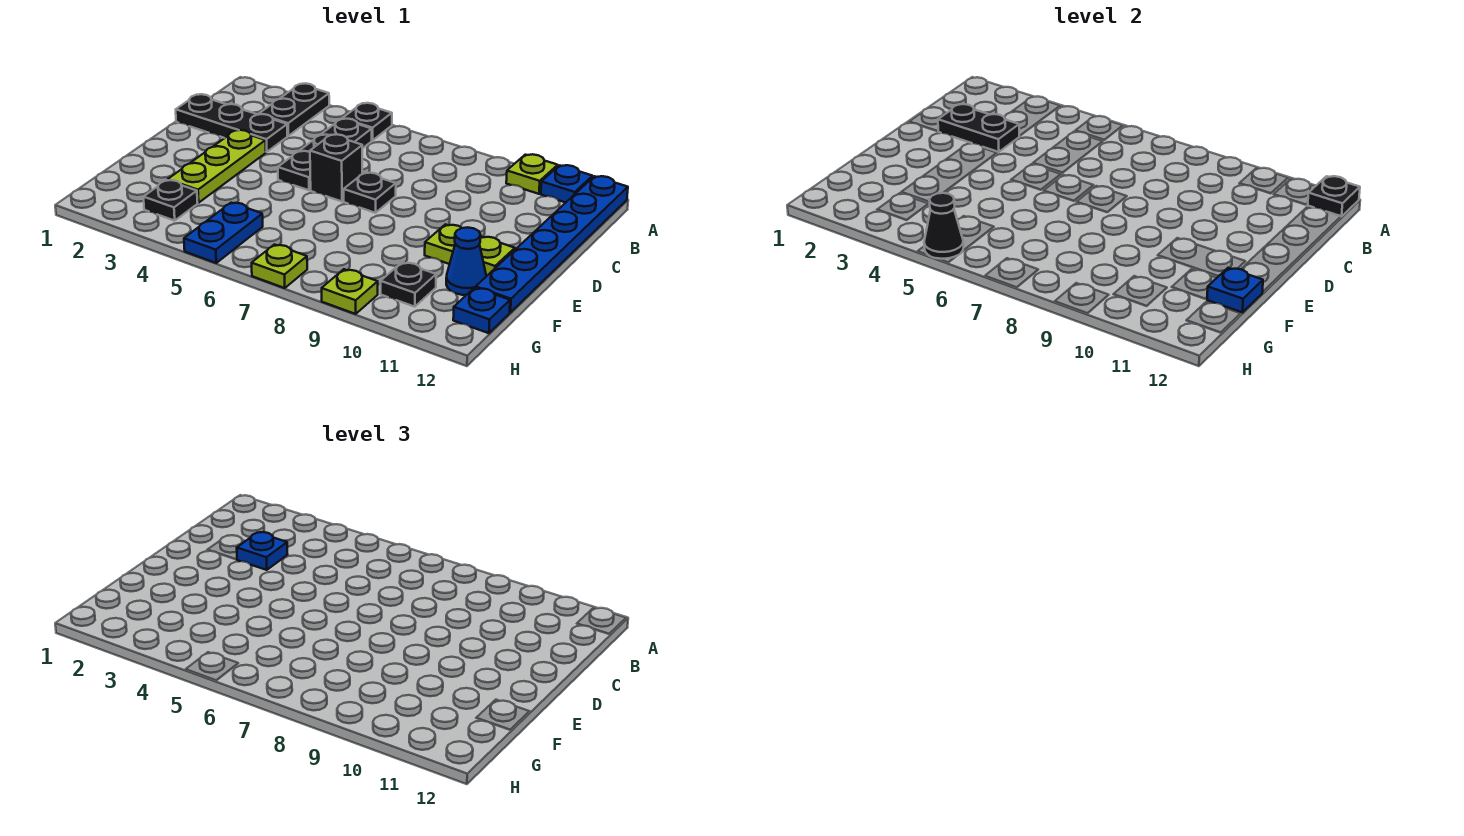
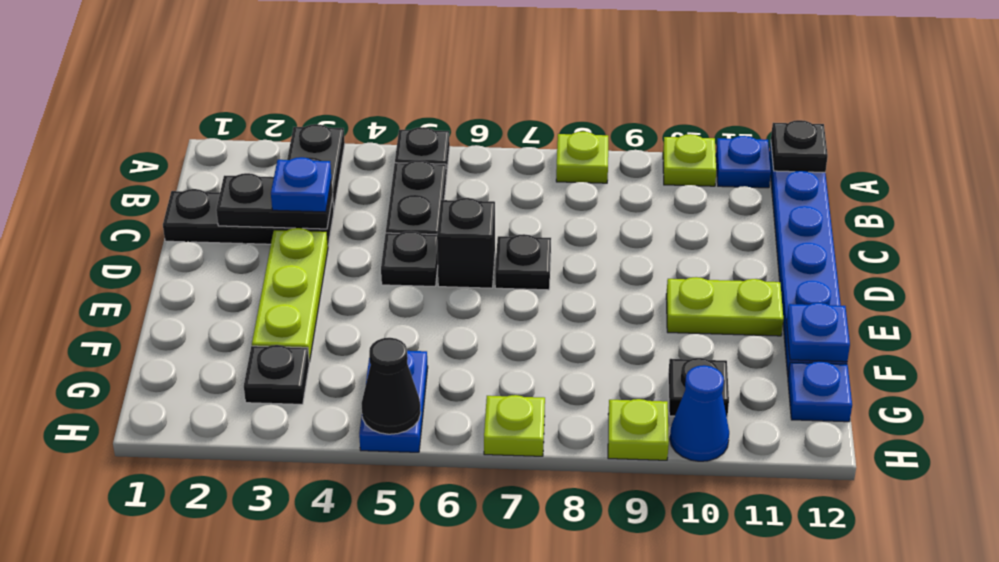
none -> lime 1x1 plate [556,132,608,183]
blue 1x1 cone [446,227,486,295] -> blue 1x1 cone moved to [670,365,729,461]

